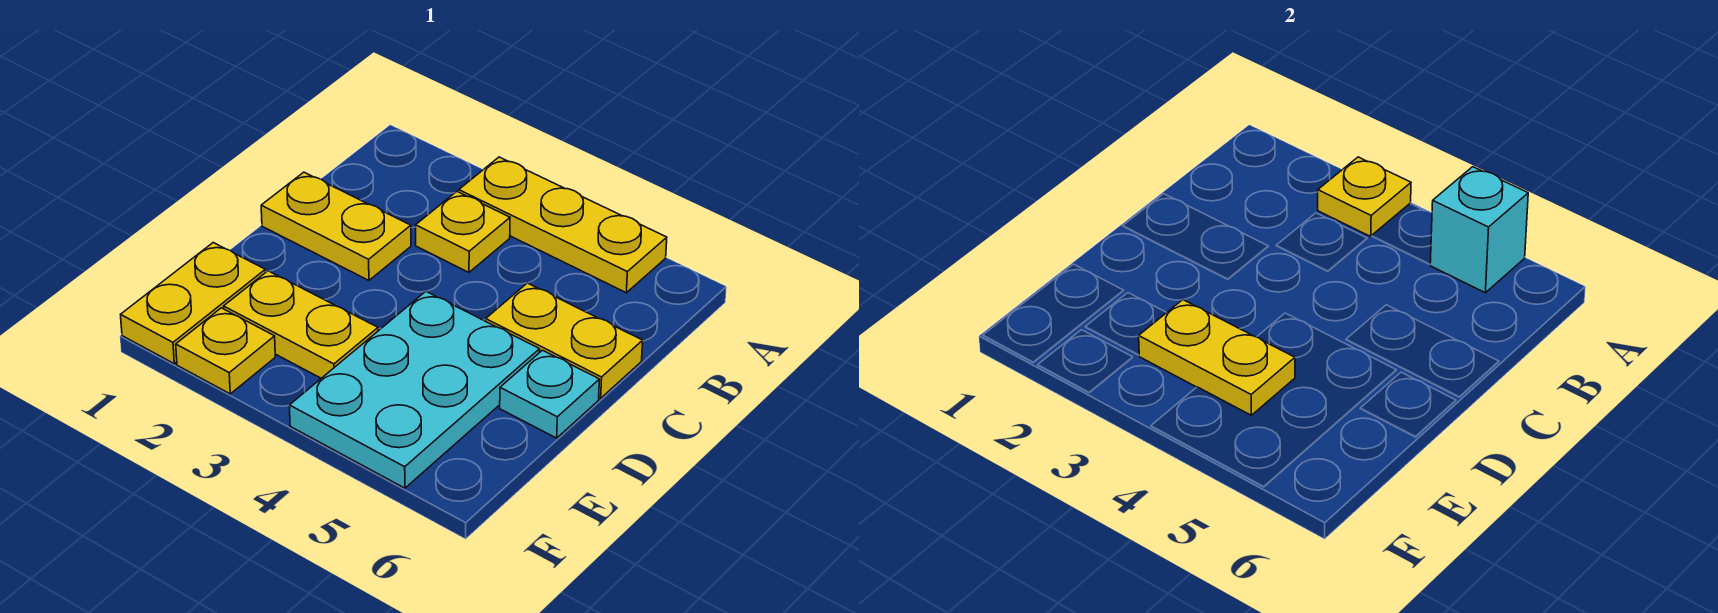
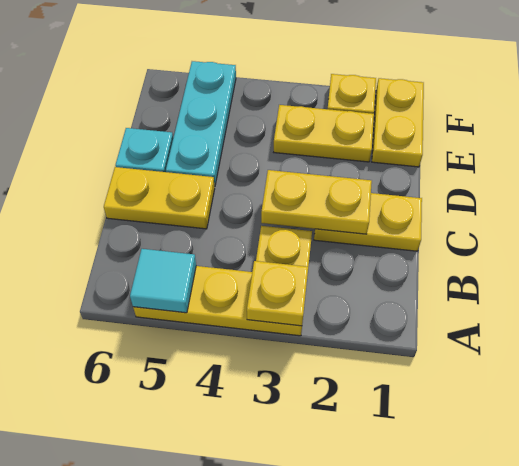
cyan 1x1 brick [1430,167,1528,293] -> cyan 1x1 tile [130,249,196,313]
cyan 2x3 plate [289,291,540,488] -> cyan 1x3 plate [166,61,236,187]
yellow 1x2 plate [1139,300,1295,415] -> yellow 1x2 plate moved to [261,170,372,234]

